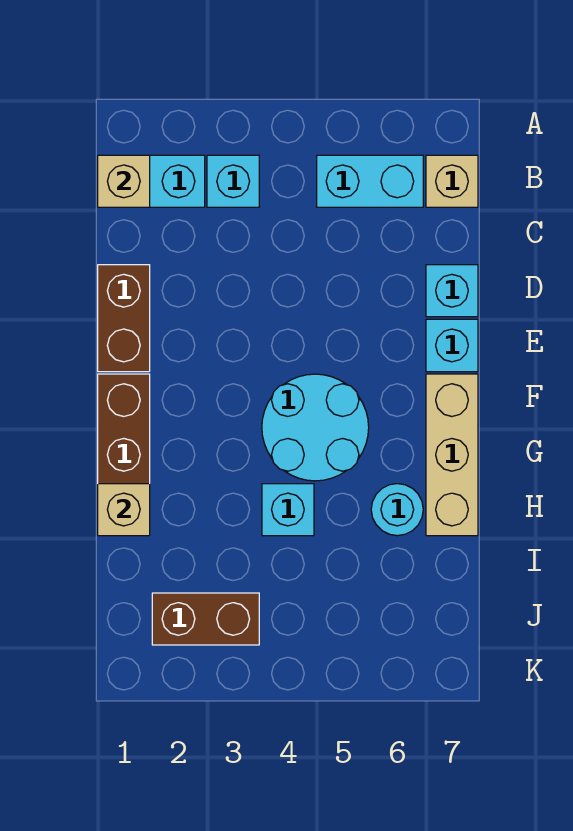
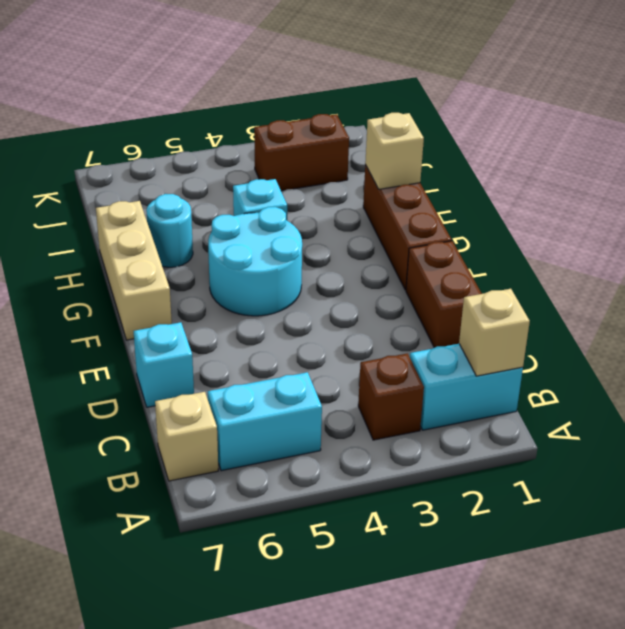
cyan 1x1 brick [207,155,259,207] -> brown 1x1 brick [358,353,424,440]
cyan 1x1 brick [426,319,478,372] -> none

